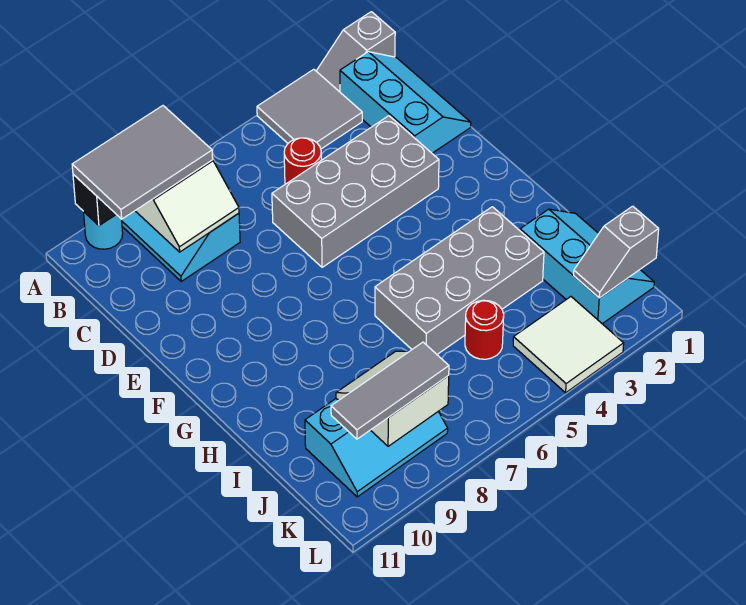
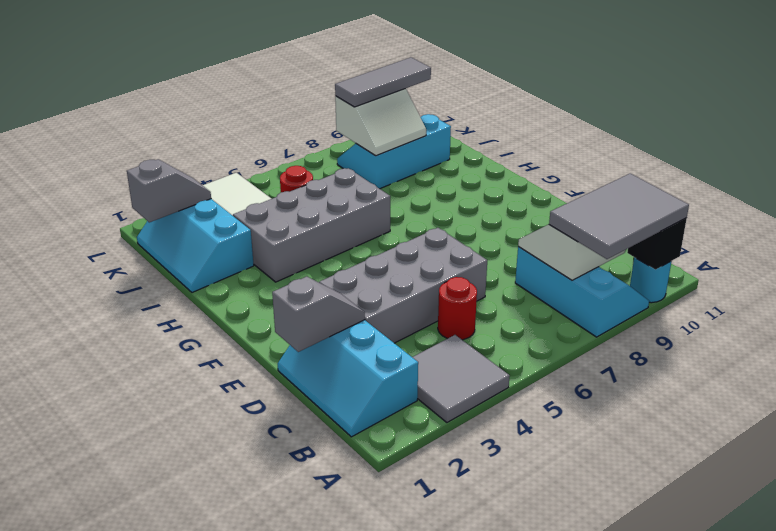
grey 1x2 slope [316,12,395,92] -> grey 1x2 slope moved to [272,276,365,352]

